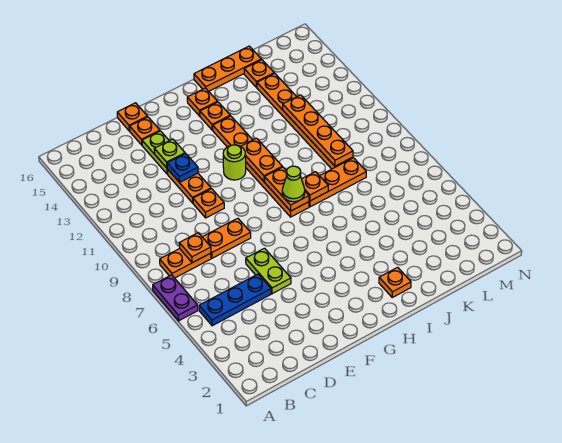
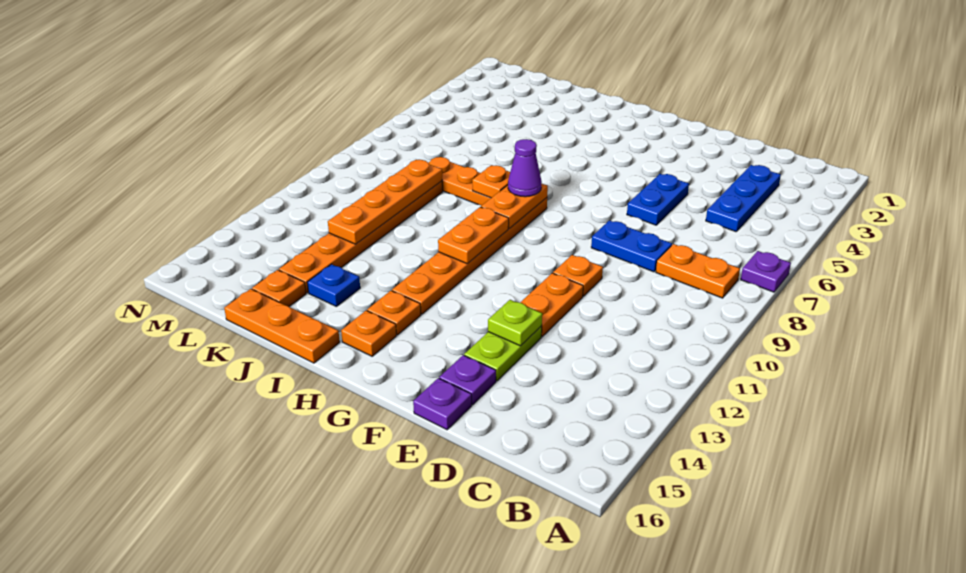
purple 1x2 plate [153,275,198,321] -> purple 1x1 plate [741,251,791,292]
blue 1x3 plate [199,274,271,326] -> blue 1x3 plate turned to [706,165,781,232]
orange 1x1 plate [179,233,211,263] -> none
orange 1x2 plate [203,218,251,258] -> blue 1x2 plate [591,220,672,272]
lime 1x2 plate [246,248,291,294] -> blue 1x2 plate [627,174,689,225]
blue 1x1 plate [167,153,198,182] -> blue 1x1 plate moved to [307,264,360,307]
orange 1x1 plate [130,117,160,145] -> purple 1x1 plate [439,355,496,405]
orange 1x1 plate [117,103,147,131] -> purple 1x1 plate [413,378,472,430]
lime 1x1 round brick [223,145,246,180] -> none
lime 1x1 cone [282,166,305,202] -> purple 1x1 cone [508,139,542,197]
orange 1x1 plate [379,267,411,297] -> none

